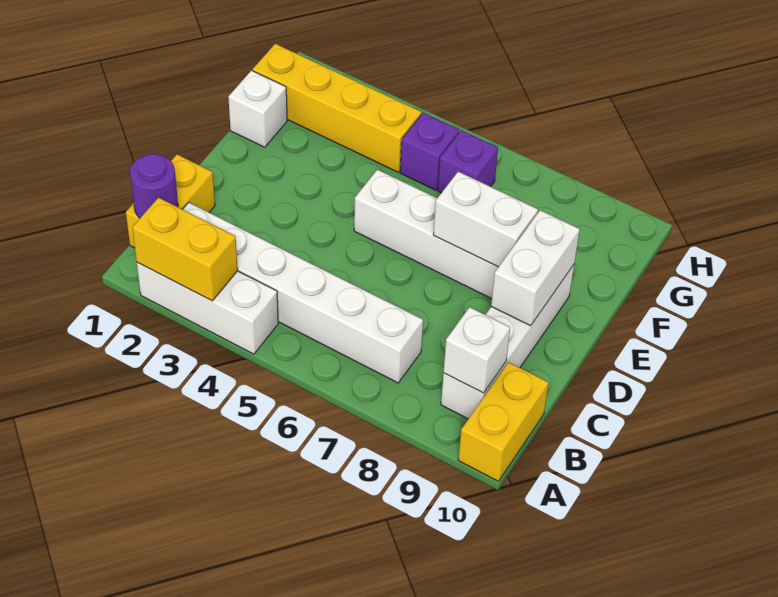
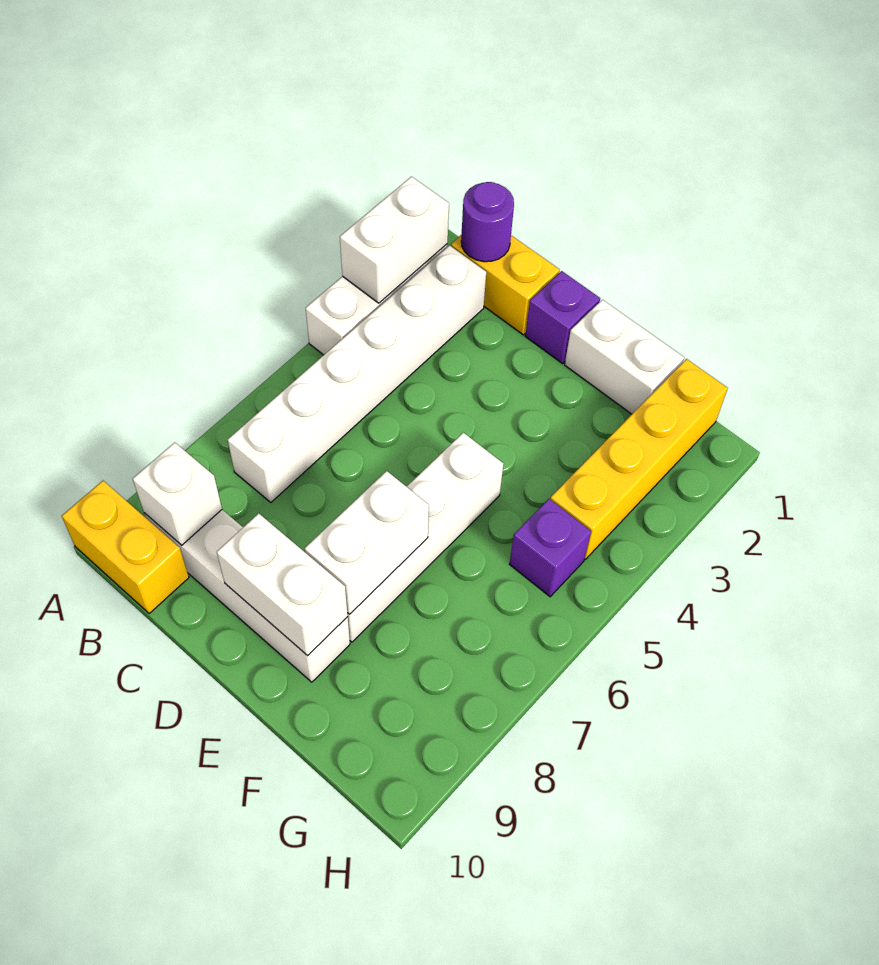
yellow 1x2 brick [132,198,238,301] -> white 1x2 brick [340,177,449,303]
white 1x1 brick [228,70,287,147] -> white 1x2 brick [565,300,684,414]
purple 1x1 brick [438,130,498,193] -> purple 1x1 brick moved to [525,271,600,363]

